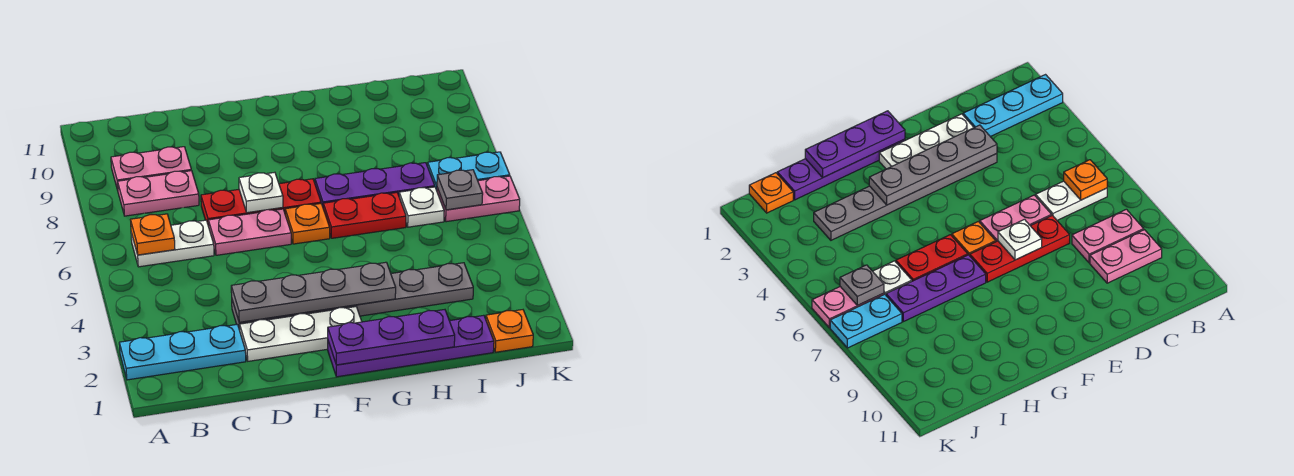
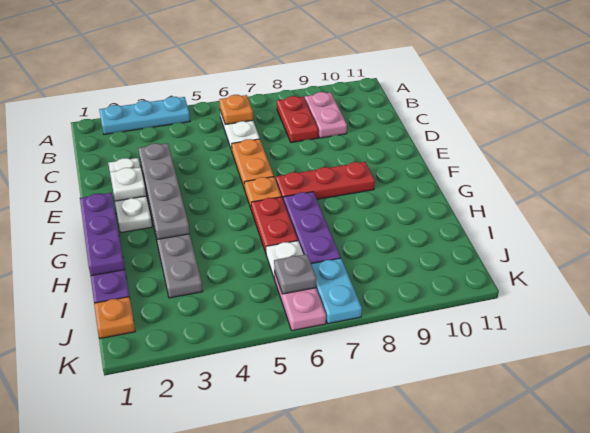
cyan 1x3 plate [119,324,246,380] -> cyan 1x3 plate turned to [99,97,190,134]
pink 1x2 plate [118,171,199,216] -> red 1x2 plate [277,96,318,143]
pink 1x2 plate [208,209,291,255] -> orange 1x2 plate [232,139,274,189]
red 1x3 plate [201,179,321,226] -> red 1x3 plate turned to [276,162,375,199]
white 1x1 plate [239,172,283,213] -> white 1x1 plate moved to [110,167,146,201]

